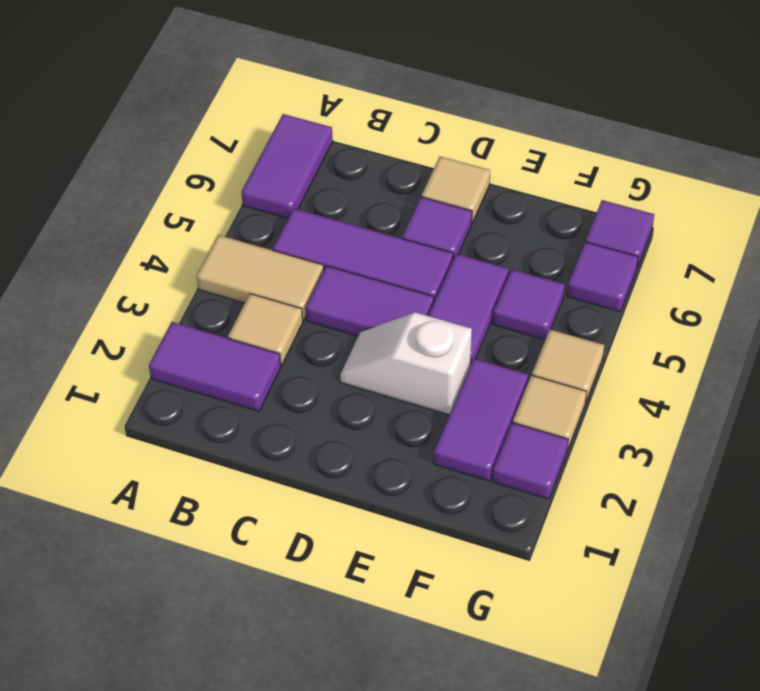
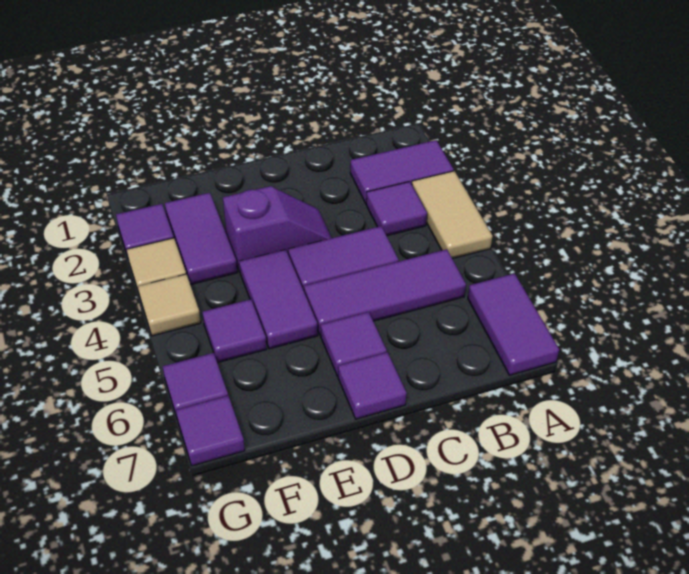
tan 1x2 tile [197,235,324,320] -> tan 1x2 tile turned to [412,171,492,259]
tan 1x1 tile [228,294,303,365] -> purple 1x1 tile [366,182,427,236]
white 1x2 slope [340,312,472,415] -> purple 1x2 slope [223,186,331,272]
tan 1x1 tile [422,156,490,223] -> purple 1x1 tile [338,352,407,419]

